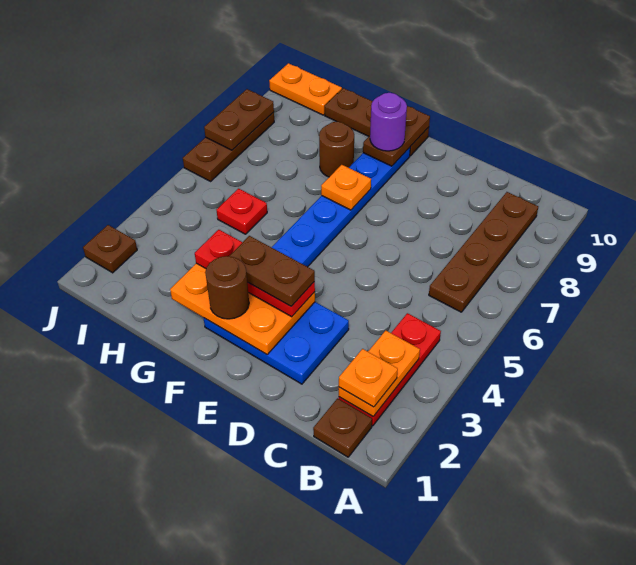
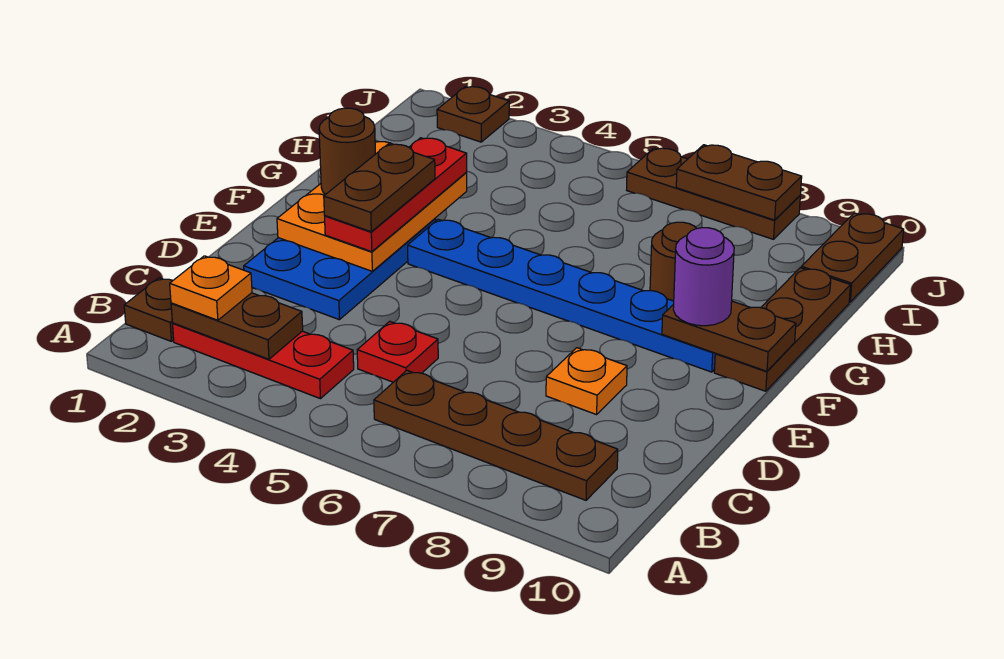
orange 1x2 plate [339,331,420,416] -> brown 1x2 plate [171,293,303,359]
orange 1x1 plate [321,165,371,210] -> orange 1x1 plate moved to [546,348,627,415]
red 1x1 plate [217,189,267,234] -> red 1x1 plate moved to [357,321,438,382]
orange 1x2 plate [269,63,342,115] -> brown 1x2 plate [801,213,904,302]

